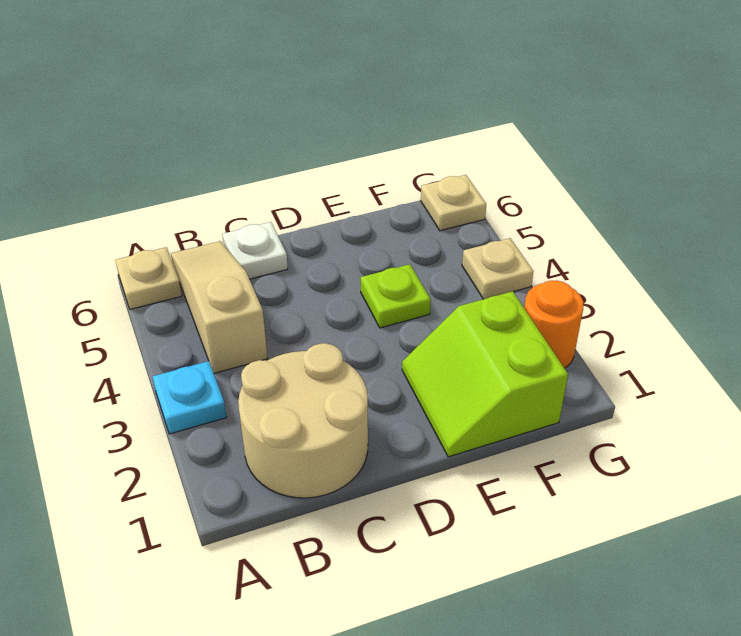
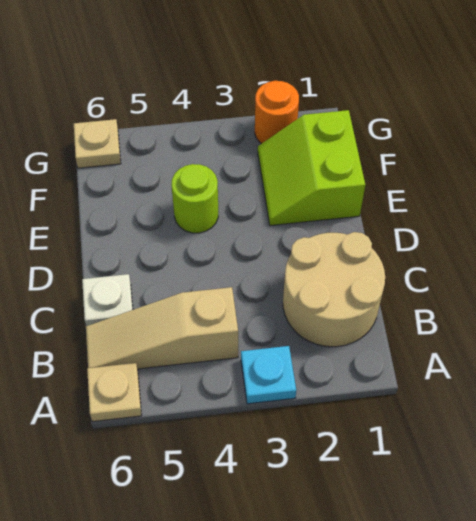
lime 2x2 slope [402,291,568,457] -> lime 2x2 slope turned to [258,110,365,226]
lime 1x1 plate [361,264,431,328] -> lime 1x1 round brick [171,164,218,233]
tan 1x1 plate [462,238,534,299] -> none

